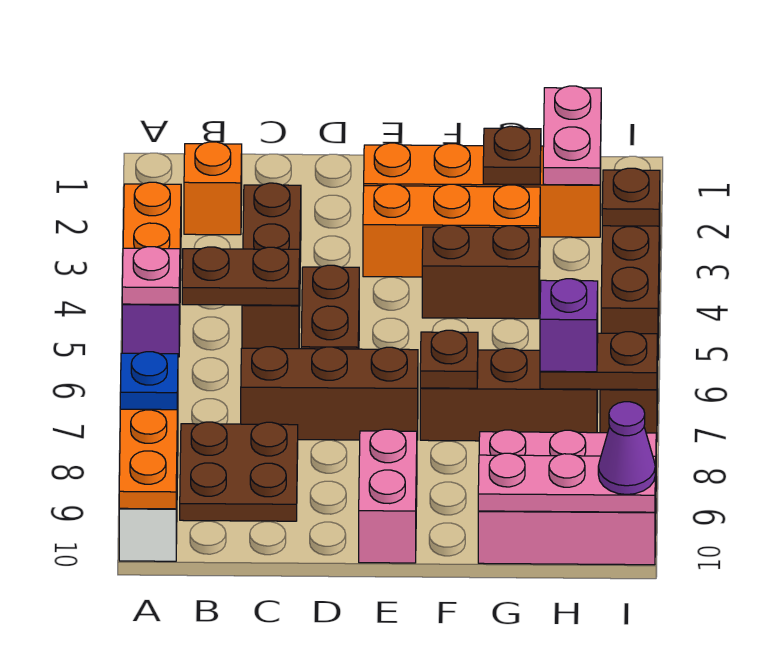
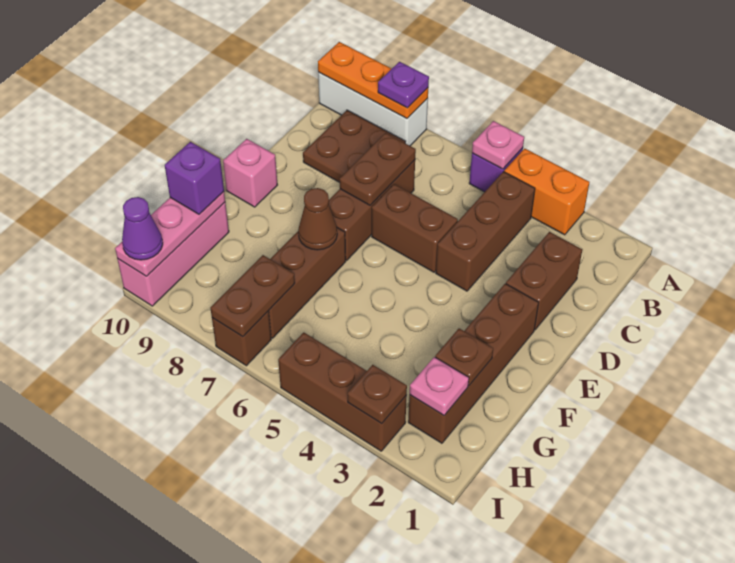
blue 1x1 plate [120,352,178,410] -> purple 1x1 plate [378,62,429,108]
orange 1x1 brick [184,142,242,235] -> none
brown 1x2 plate [182,247,300,305] -> brown 1x2 plate moved to [340,133,416,205]
brown 1x3 brick [242,183,301,349] -> brown 1x3 brick turned to [436,172,535,291]
orange 1x4 brick [364,143,601,237] -> brown 1x4 brick [408,284,539,443]
orange 1x3 brick [363,184,540,277] -> none
pink 1x2 brick [359,429,417,563] -> pink 1x1 brick [223,139,277,207]
brown 1x2 brick [422,225,540,319] -> brown 1x2 brick moved to [506,232,582,330]
brown 1x1 plate [420,330,478,388] -> brown 1x1 cone [298,188,337,250]
pink 2x3 brick [478,430,656,565] -> pink 1x3 brick [118,203,229,306]
pink 1x2 plate [543,86,601,185] -> pink 1x1 plate [410,357,469,415]
purple 1x1 brick [540,279,598,372] -> purple 1x1 brick moved to [165,142,224,214]

